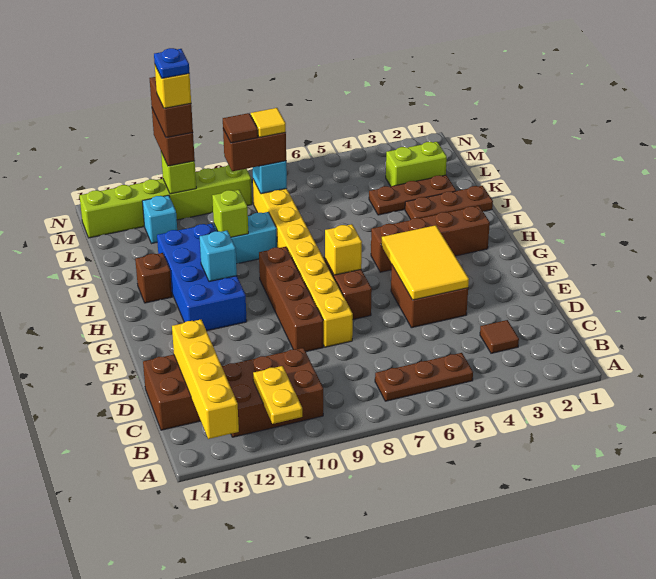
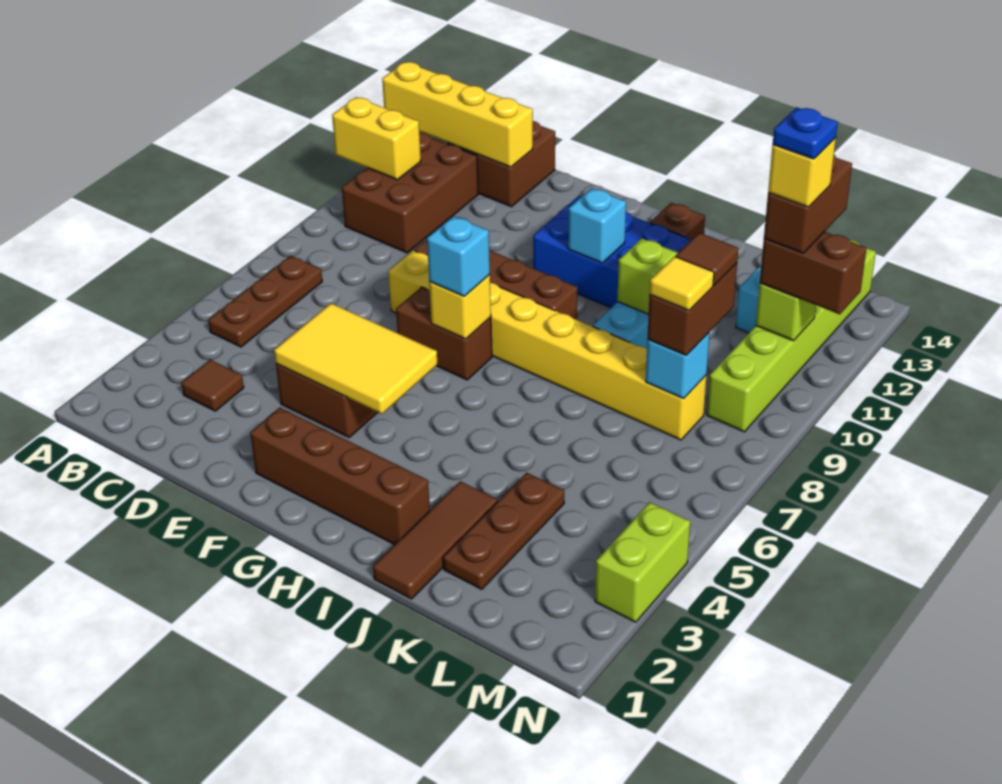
yellow 1x2 plate [253,366,302,424] -> yellow 1x2 brick [332,97,421,180]
none -> cyan 1x1 brick [427,216,490,296]
brown 1x4 brick [371,206,490,272] -> brown 1x4 brick turned to [250,407,430,545]
brown 1x3 plate [405,186,493,220] -> brown 1x3 tile [373,481,497,599]
lime 1x2 brick [386,142,447,186] -> lime 1x2 brick moved to [595,502,690,622]
brown 1x2 brick [150,77,193,138] -> brown 1x2 brick turned to [764,155,852,253]

